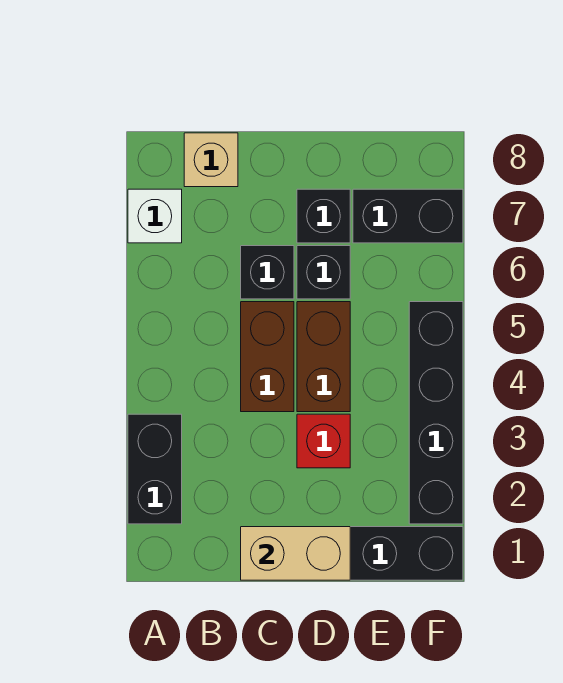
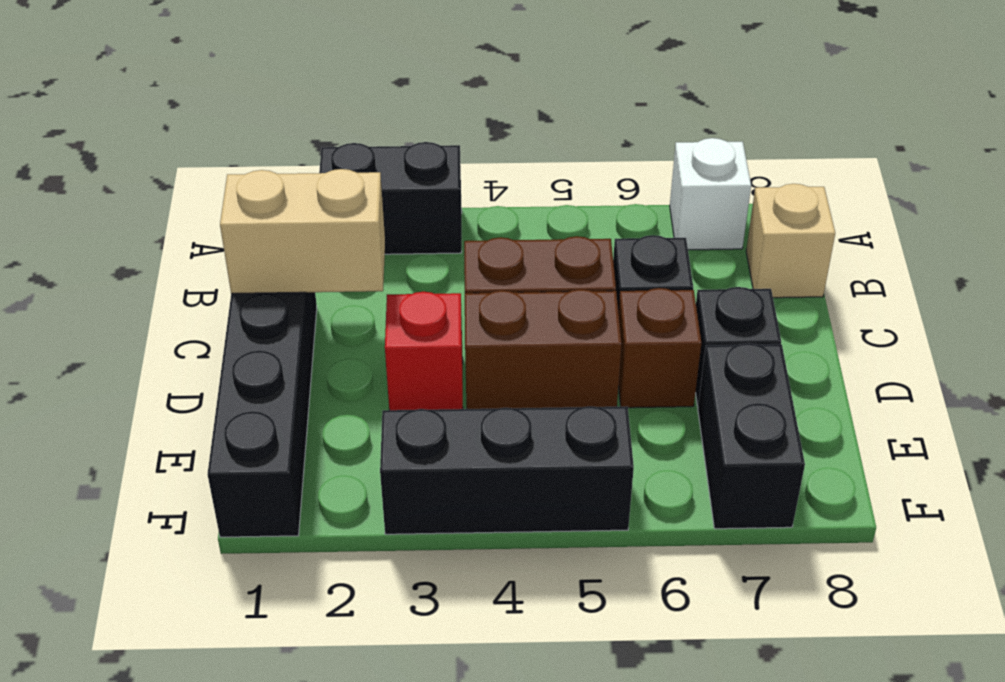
tan 1x2 brick [241,527,350,580] -> tan 1x2 brick turned to [220,169,385,294]
black 1x1 brick [297,246,350,299] -> brown 1x1 brick [618,288,701,408]
black 1x4 brick [409,302,463,524] -> black 1x3 brick [380,406,634,534]

